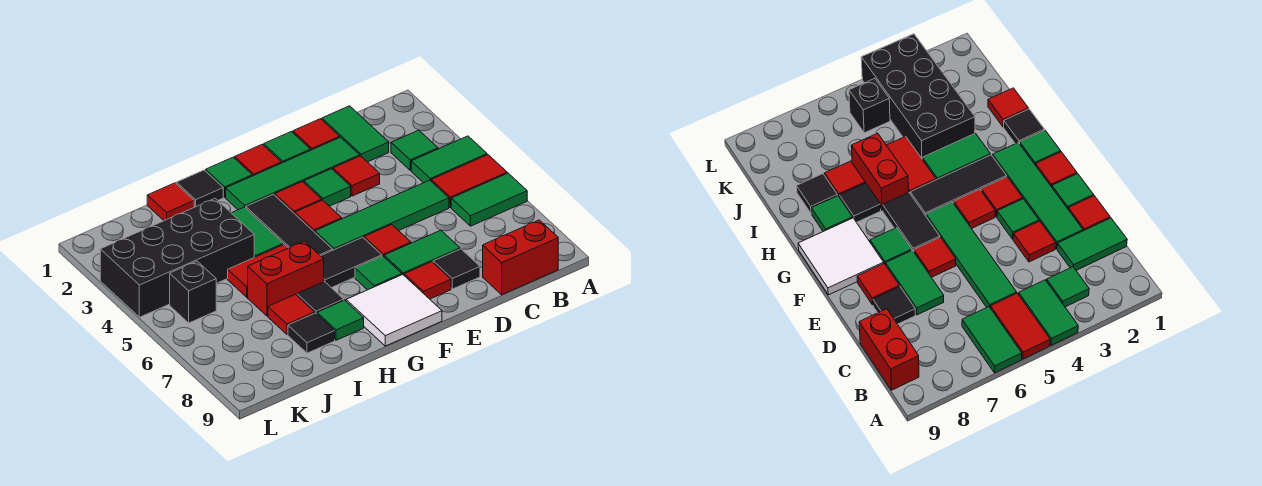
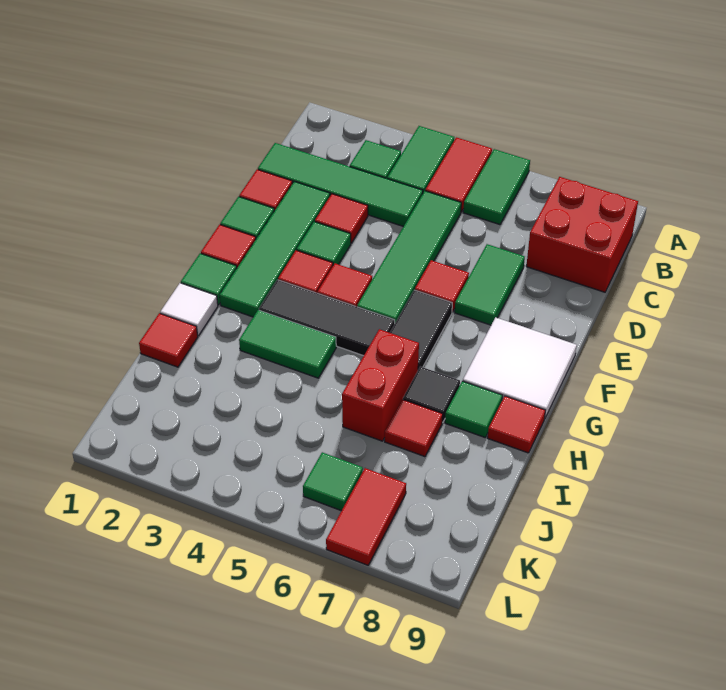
red 1x2 brick [483,220,558,295] -> red 2x2 brick [526,177,638,292]
green 1x2 tile [322,106,389,162] -> green 1x4 tile [258,143,423,226]
black 1x1 tile [433,249,480,289] -> none
red 1x1 tile [404,262,451,299] -> red 1x1 tile moved to [488,396,545,453]
green 1x1 tile [355,256,402,290] -> green 1x1 tile moved to [303,452,363,511]
black 1x1 tile [176,170,223,207] -> white 1x1 tile [160,283,218,336]
red 1x2 tile [228,244,288,297] -> red 1x2 tile moved to [326,468,406,565]
black 2x4 brick [100,198,254,317] -> none
black 1x1 tile [288,313,335,353] -> none
black 1x1 brick [170,261,216,323] -> none

